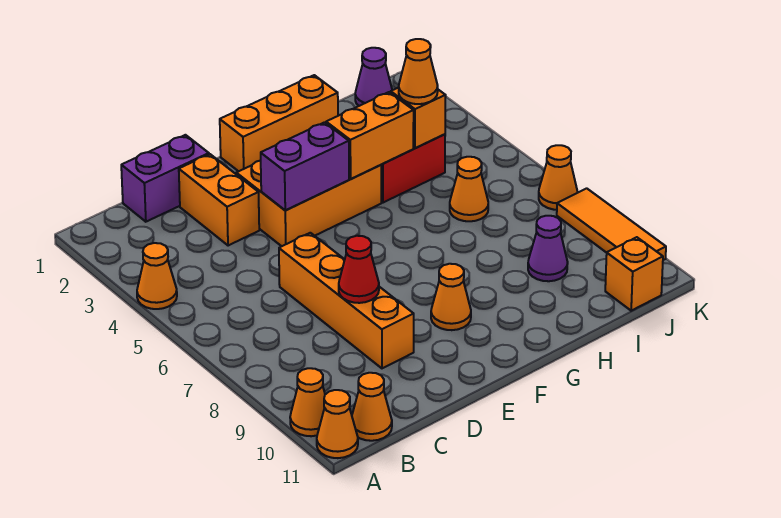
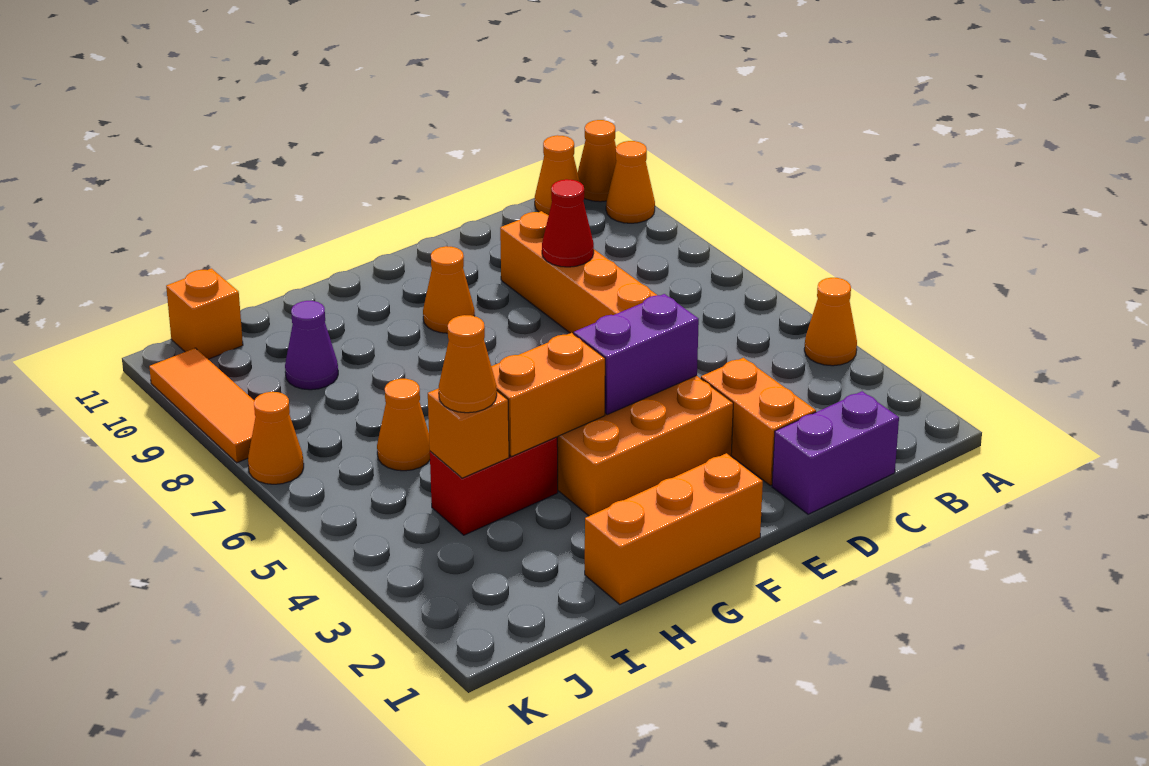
purple 1x1 cone [355,48,392,106] -> none

